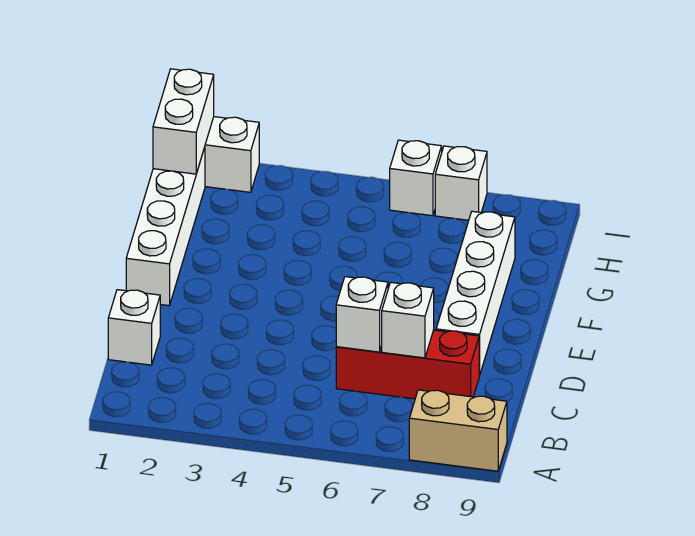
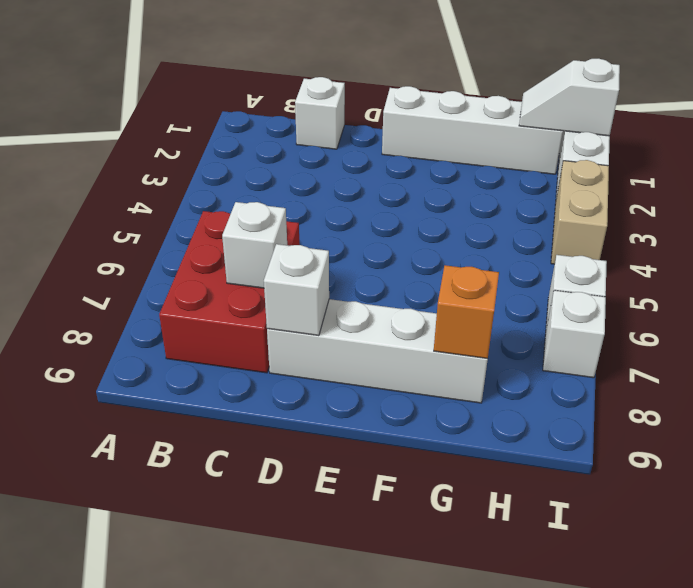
tan 1x2 brick [409,390,507,471] -> tan 1x2 brick moved to [551,160,609,264]
red 1x3 brick [336,330,479,399] -> red 2x3 brick [159,211,300,373]
white 1x1 brick [336,277,388,352] -> white 1x1 brick moved to [264,244,329,336]
none -> orange 1x1 brick [434,265,499,359]
white 1x2 brick [153,69,214,174] -> white 1x2 slope [519,58,620,136]

